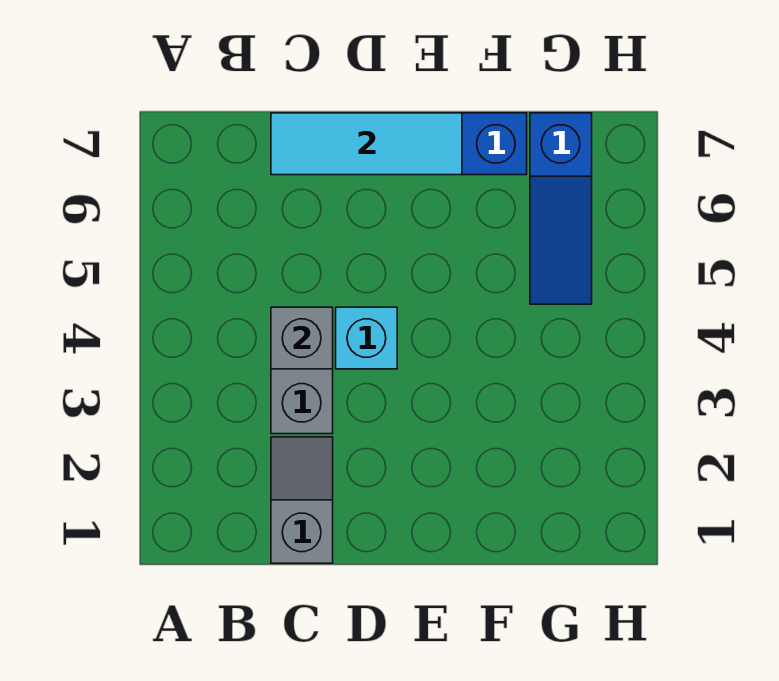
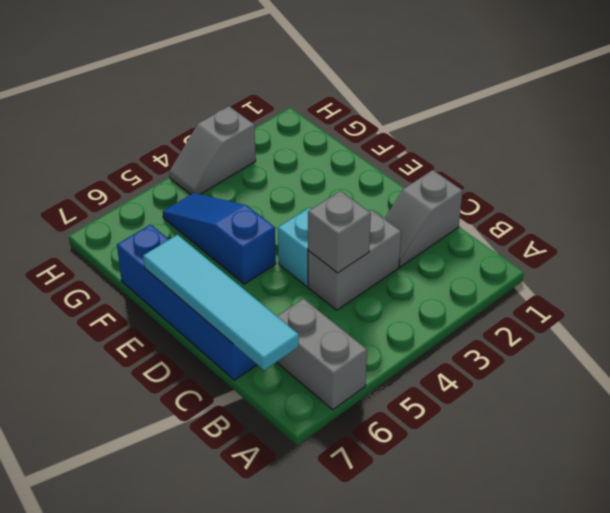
none -> grey 1x2 brick [277,299,367,410]
cyan 1x3 tile [271,113,462,175] -> cyan 1x4 tile [143,235,299,370]
blue 1x3 slope [530,113,592,304] -> blue 1x3 slope turned to [163,193,276,284]
none -> grey 1x2 slope [169,106,256,194]

